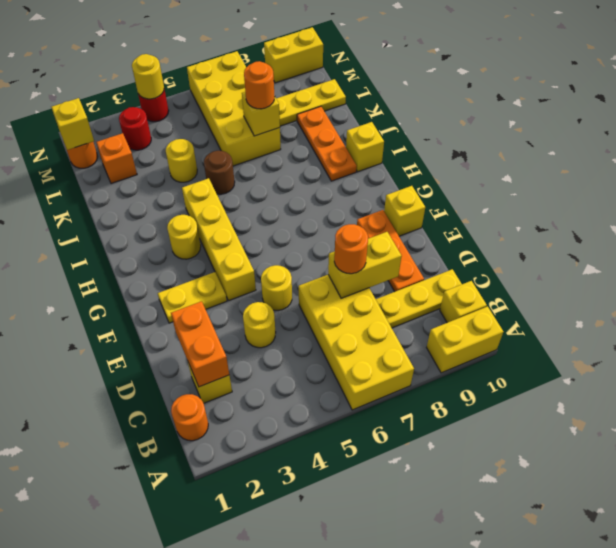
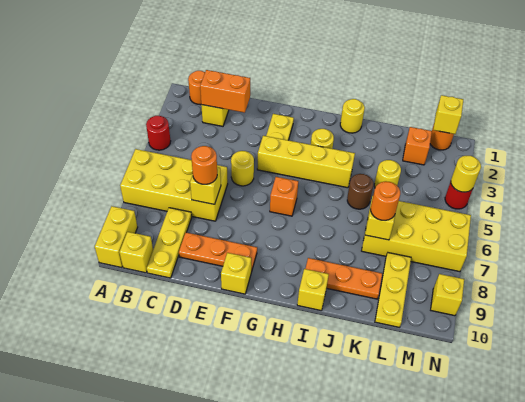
yellow 1x1 round brick [243,302,276,348] -> yellow 1x1 round brick moved to [340,99,365,133]
yellow 1x2 brick [328,232,402,298] -> yellow 1x1 brick [190,167,221,204]
none -> orange 1x1 brick [270,177,298,216]
red 1x1 round brick [119,107,151,150] -> red 1x1 round brick moved to [146,116,171,150]
yellow 1x2 brick [264,27,323,83] -> yellow 1x1 brick [431,274,464,316]

